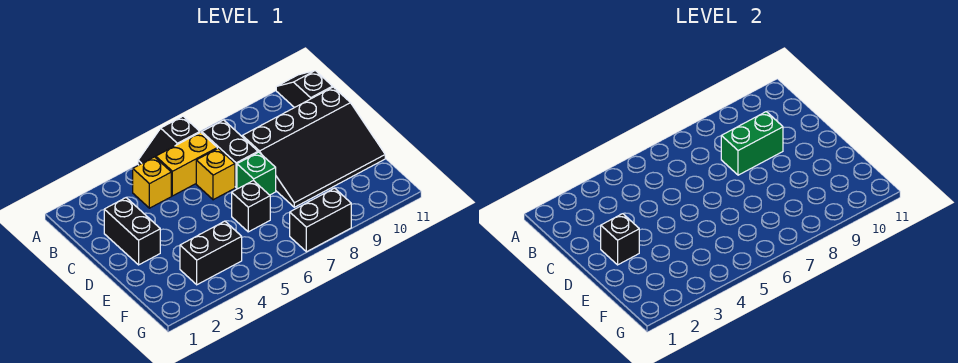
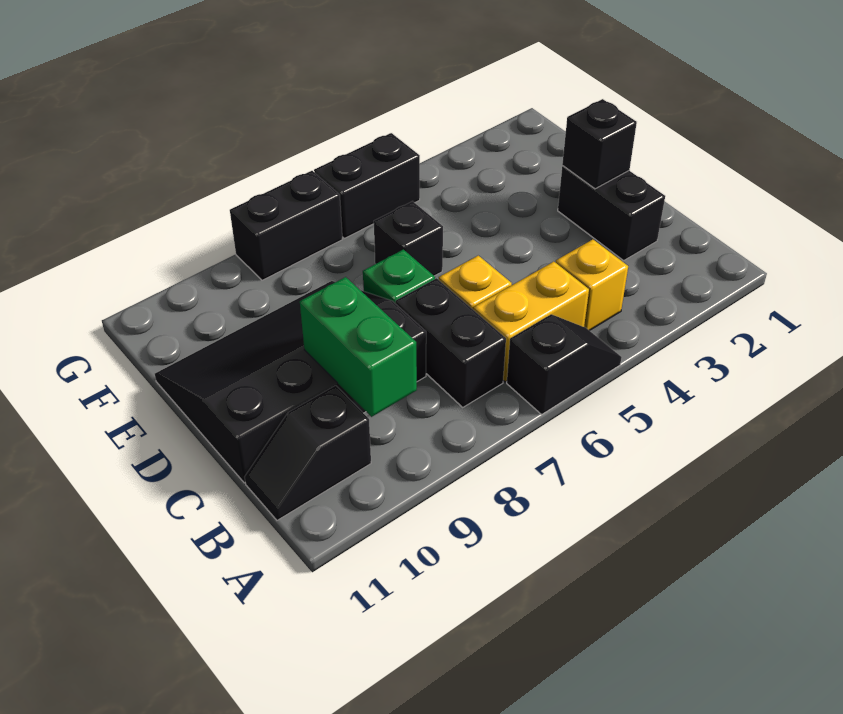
black 1x2 slope [276,71,333,108] -> black 1x2 slope turned to [245,385,371,520]
green 1x2 brick [721,112,783,175] -> green 1x2 brick turned to [300,277,417,417]
black 1x2 brick [180,221,242,285] -> black 1x2 brick moved to [314,133,420,238]

